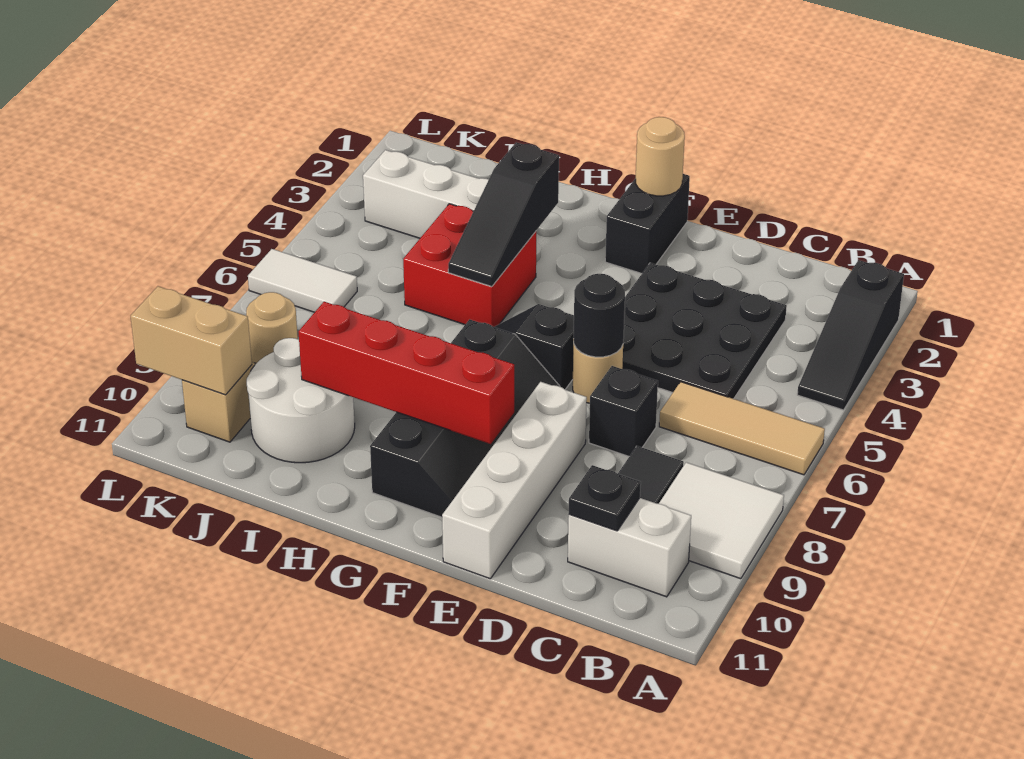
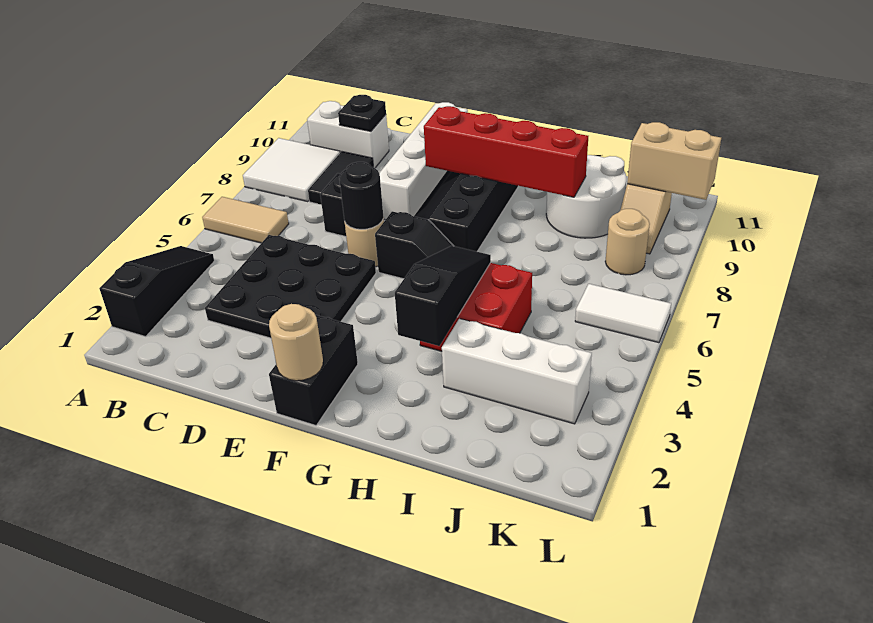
tan 1x3 tile [659,382,825,475] -> tan 1x2 tile [202,197,289,243]

